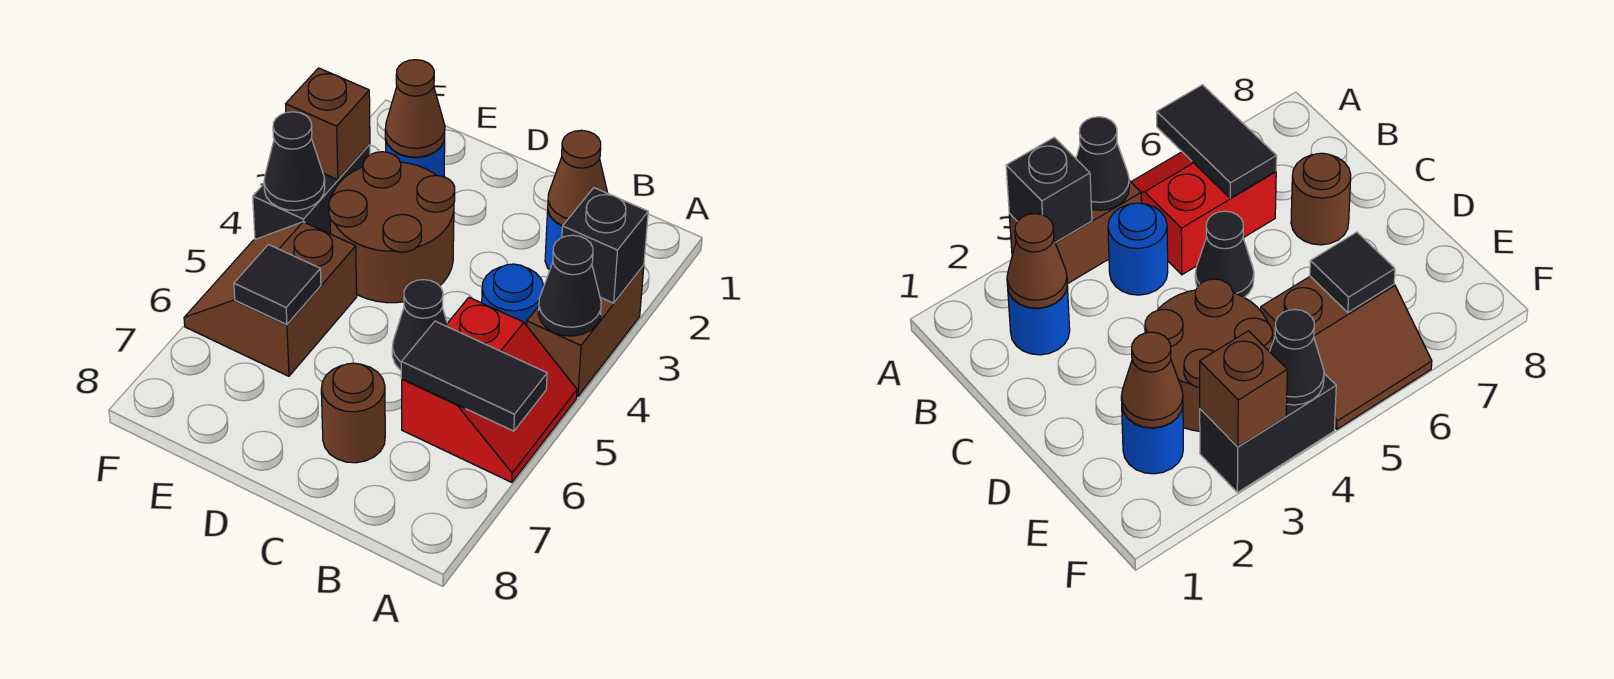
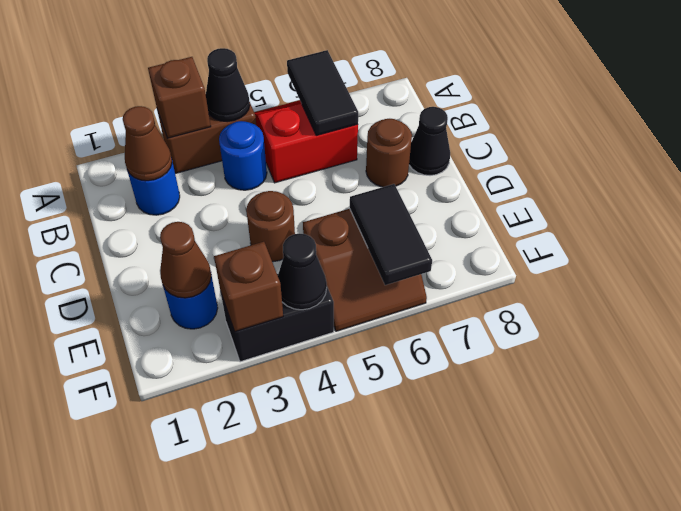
black 1x1 brick [562,188,648,303] -> brown 1x1 brick [148,57,211,138]
black 1x1 cone [392,280,447,370] -> black 1x1 cone moved to [409,107,450,176]
brown 2x2 round brick [329,152,455,303] -> brown 1x1 round brick [246,191,295,262]
black 1x1 tile [234,245,321,325] -> black 1x2 tile [350,184,432,285]

